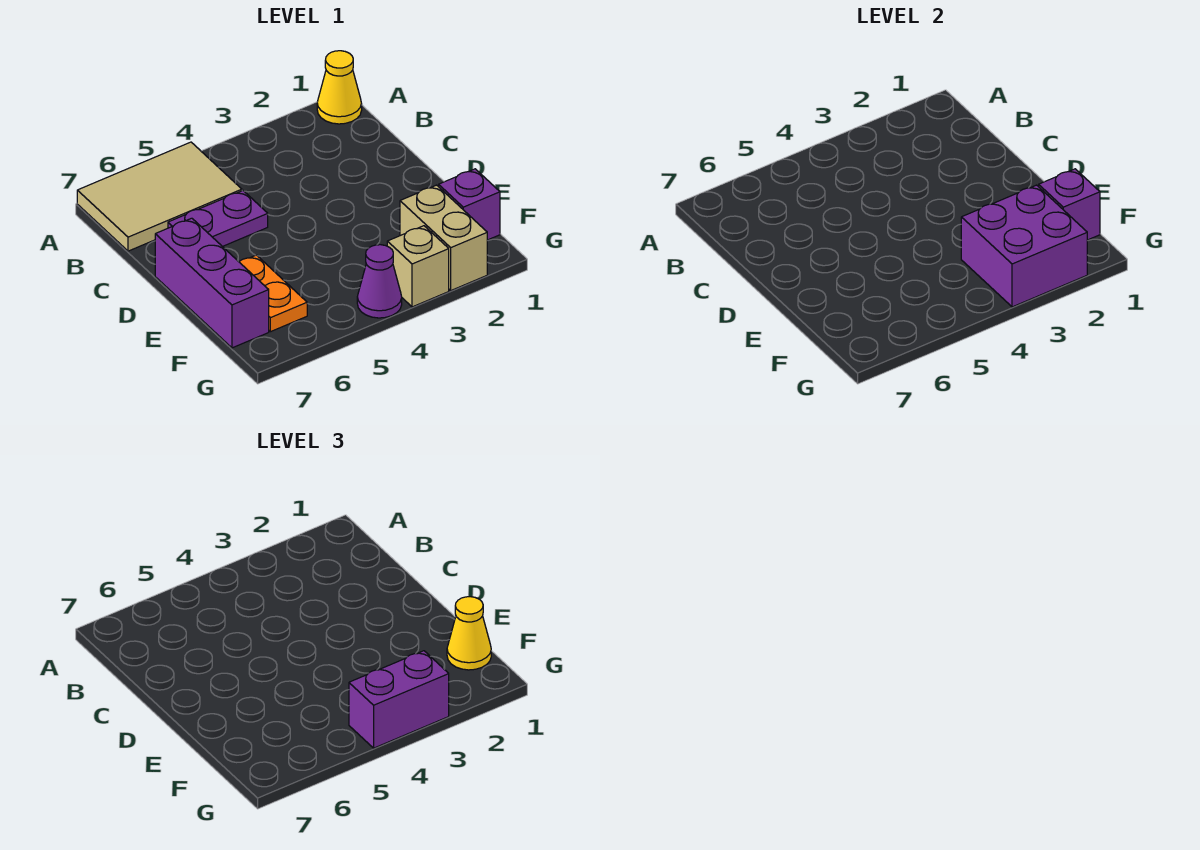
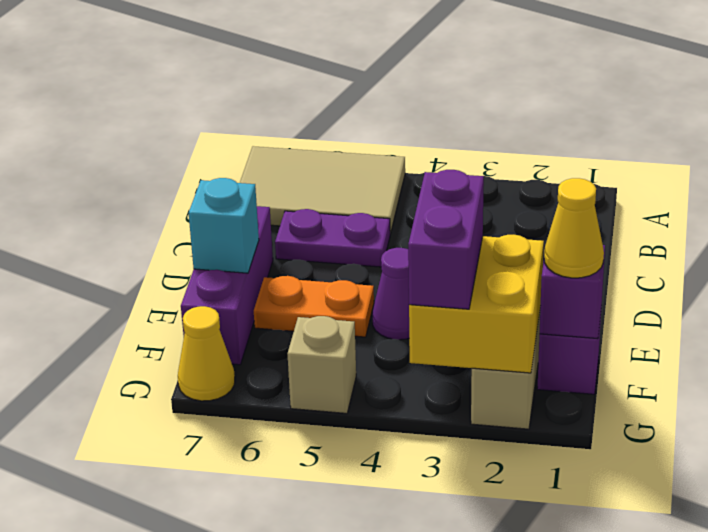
yellow 1x1 cone [317,51,362,124] -> yellow 1x1 cone moved to [178,306,235,401]
orange 1x2 plate [239,255,307,332] -> orange 1x2 plate turned to [254,276,374,337]
none -> cyan 1x1 brick [189,178,259,273]
purple 2x2 brick [961,185,1087,307] -> yellow 2x2 brick [409,235,544,373]
tan 1x1 brick [387,226,449,307] -> tan 1x1 brick moved to [288,316,356,413]
purple 1x2 brick [349,651,449,748] -> purple 1x2 brick turned to [408,170,484,309]
purple 1x1 cone [357,245,402,318] -> purple 1x1 cone moved to [372,248,409,340]

